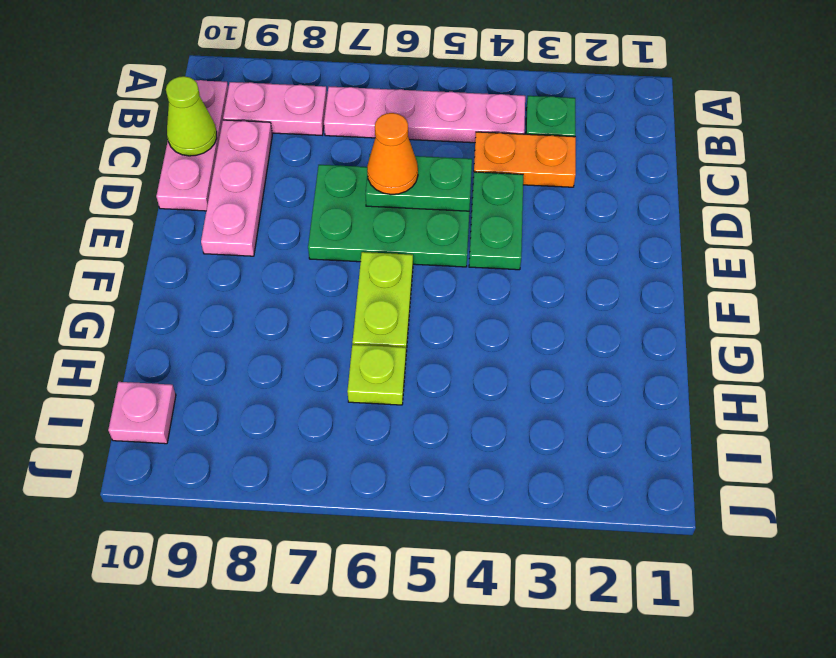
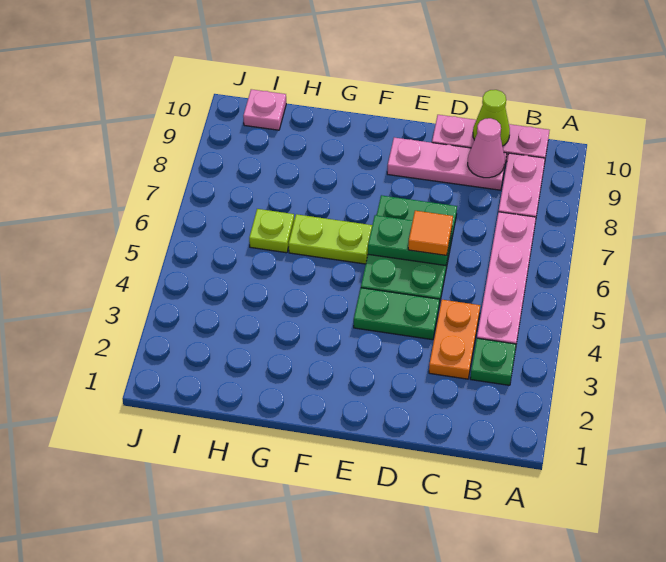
none -> pink 1x1 cone [468,118,505,178]
green 1x2 plate [365,154,472,211] -> green 1x2 plate turned to [368,215,452,266]
orange 1x1 cone [367,113,418,194] -> orange 1x1 tile [408,211,453,255]

